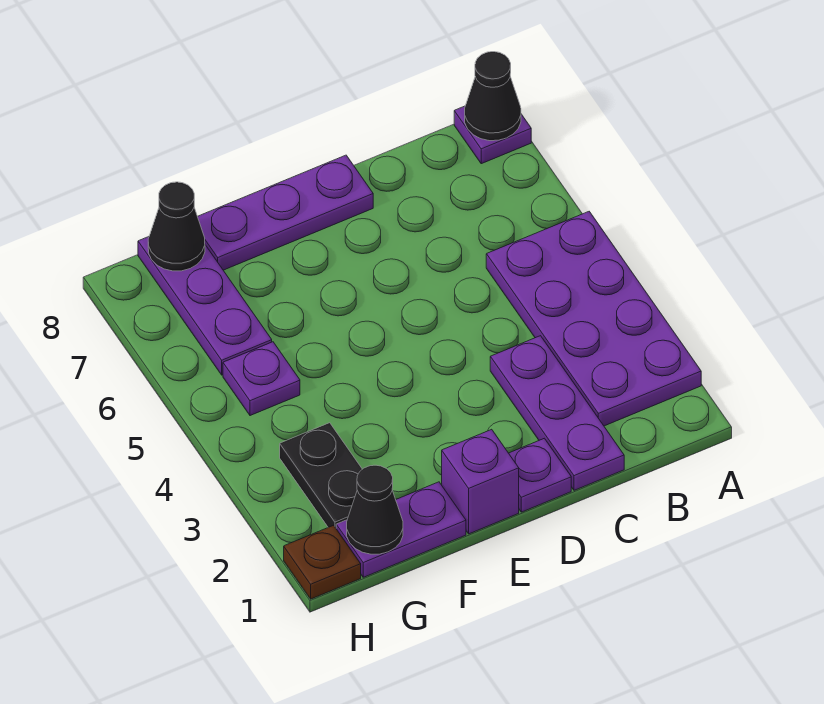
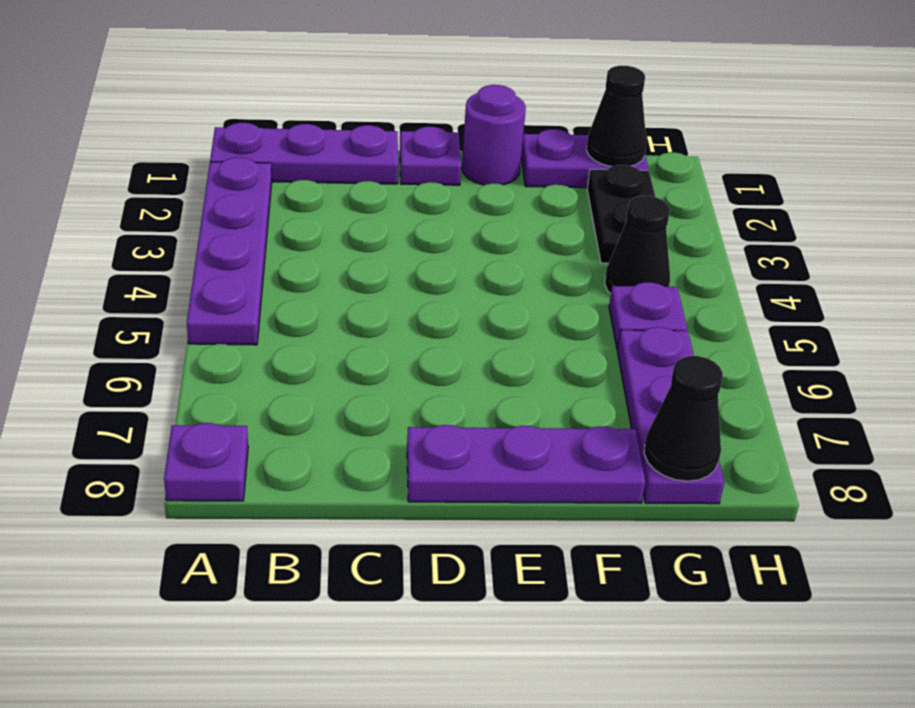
purple 2x4 plate [486,212,701,426] -> purple 1x4 plate [187,157,272,345]
black 1x1 cone [465,52,521,141] -> black 1x1 cone moved to [605,196,670,294]
purple 1x3 plate [490,336,624,490] -> purple 1x3 plate turned to [210,123,398,184]
purple 1x1 brick [442,429,519,534] -> purple 1x1 round brick [462,85,526,185]
brown 1x1 plate [284,525,361,599] -> none

